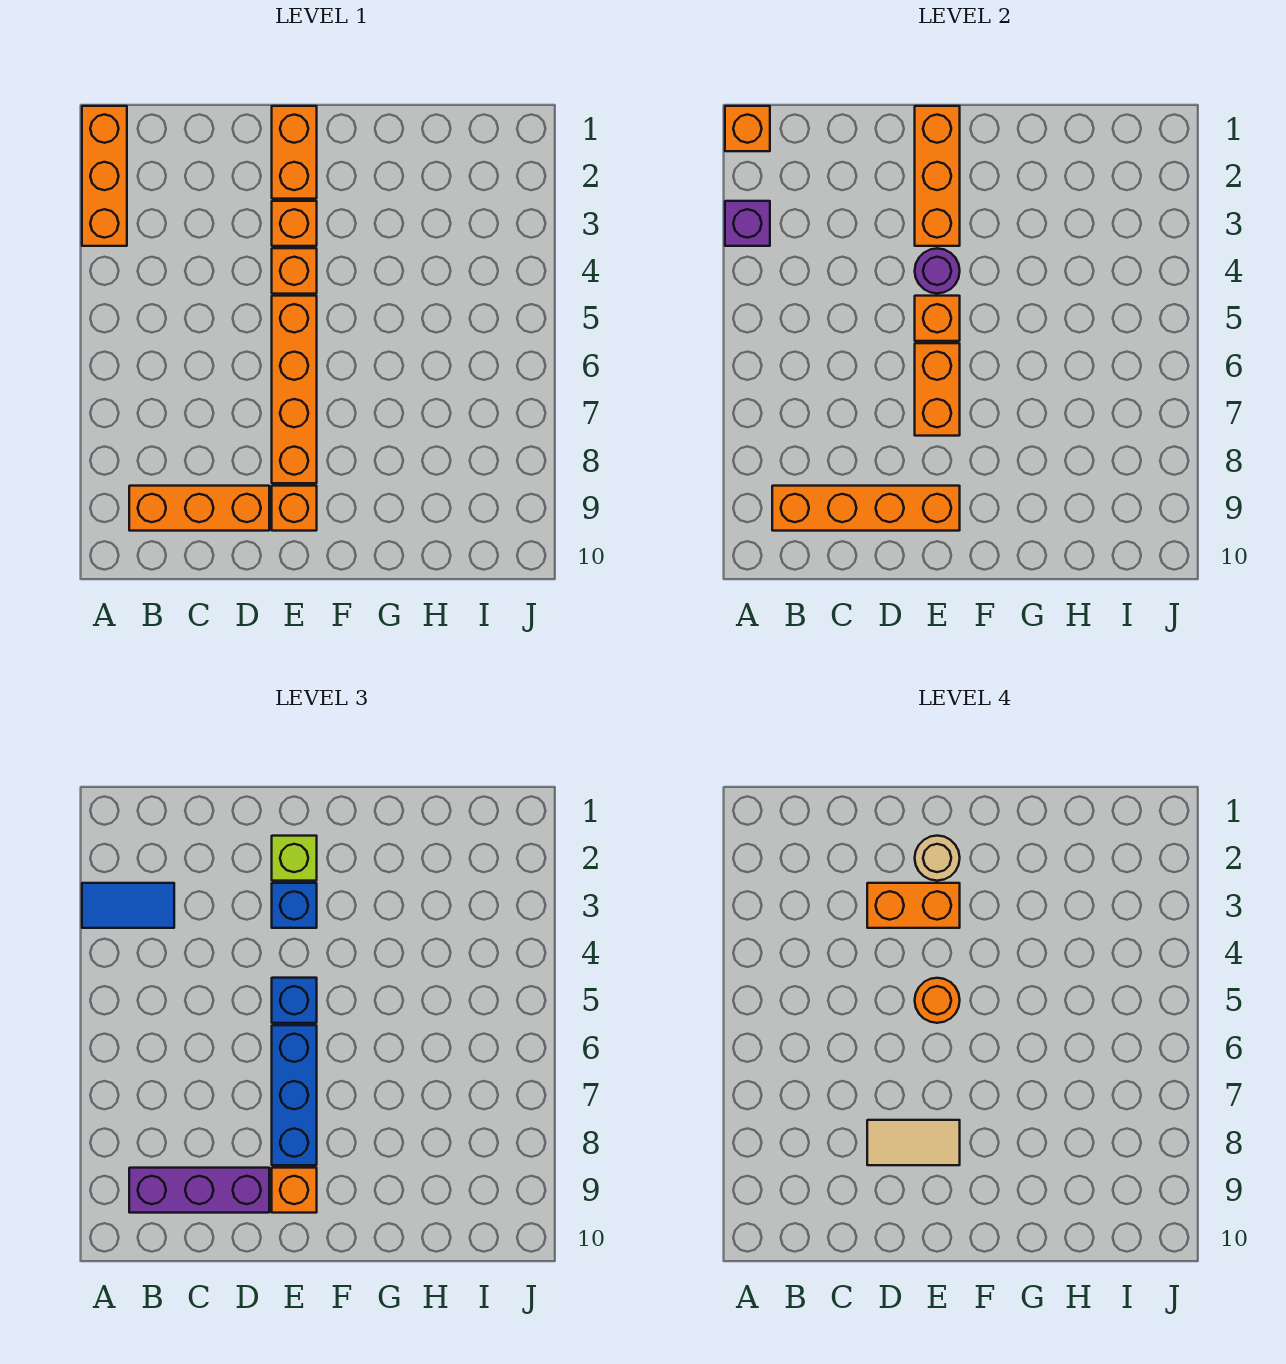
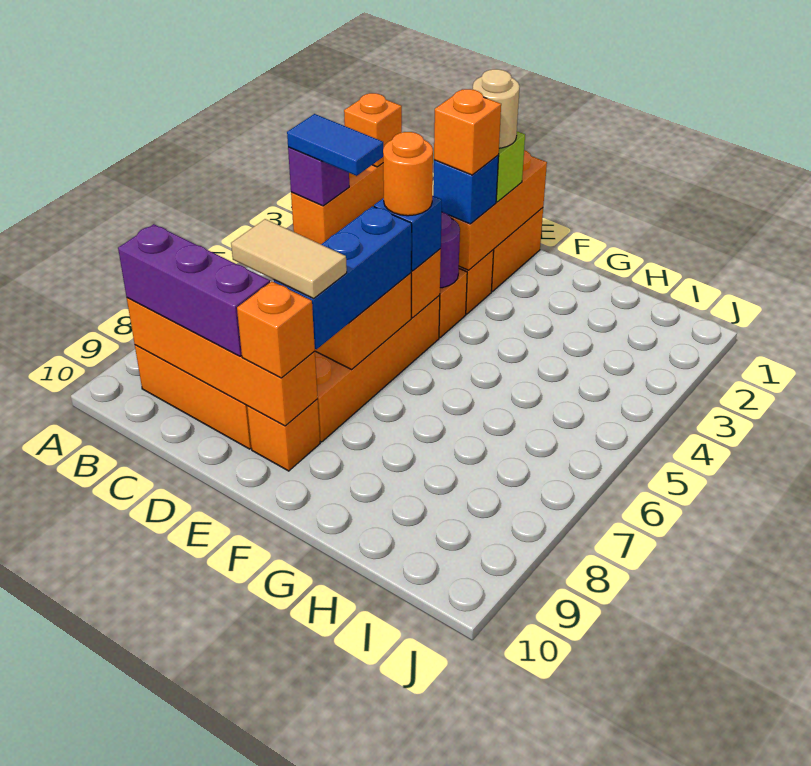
orange 1x2 brick [867,883,960,928] -> orange 1x1 brick [434,89,501,175]

